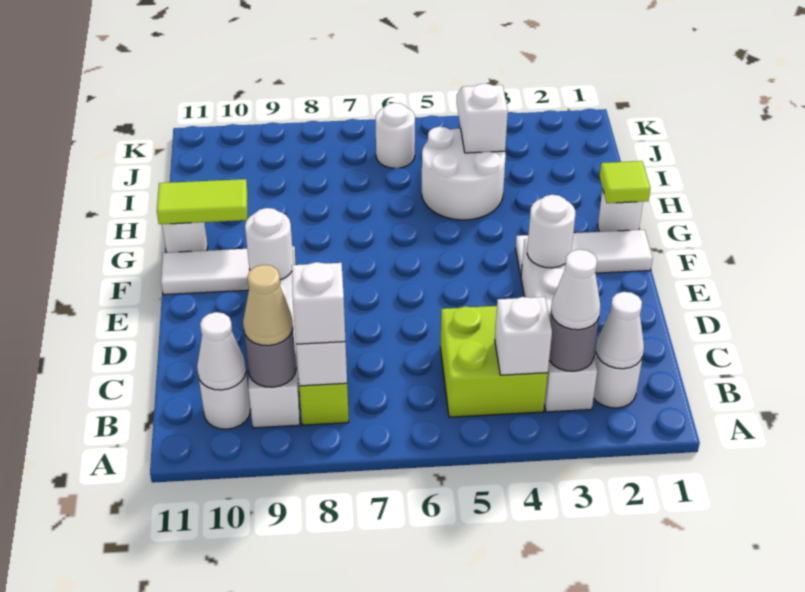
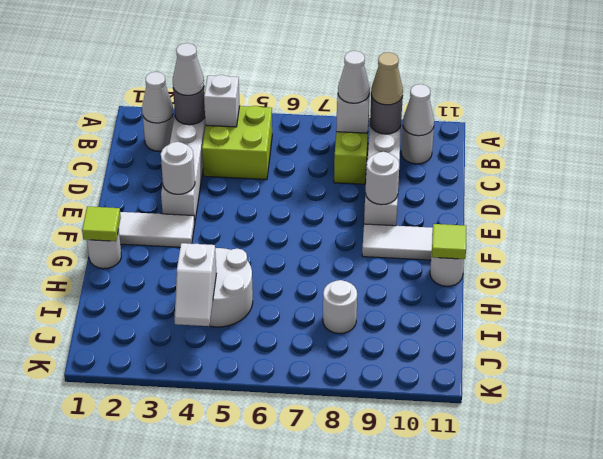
white 1x1 brick [292,262,346,344] -> white 1x1 cone [338,51,370,103]
lime 1x2 tile [157,179,248,224] -> lime 1x1 tile [432,224,466,259]
white 1x1 round brick [376,103,415,168] -> white 1x1 round brick moved to [323,280,357,334]

